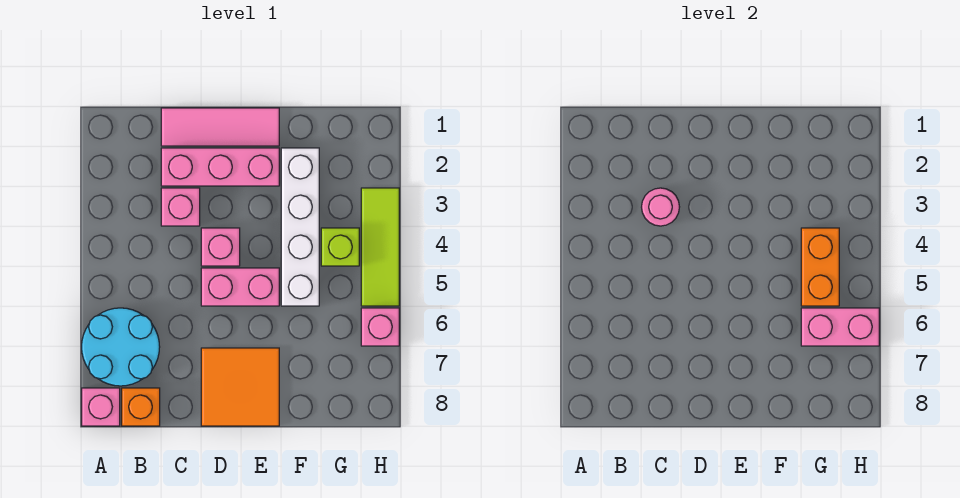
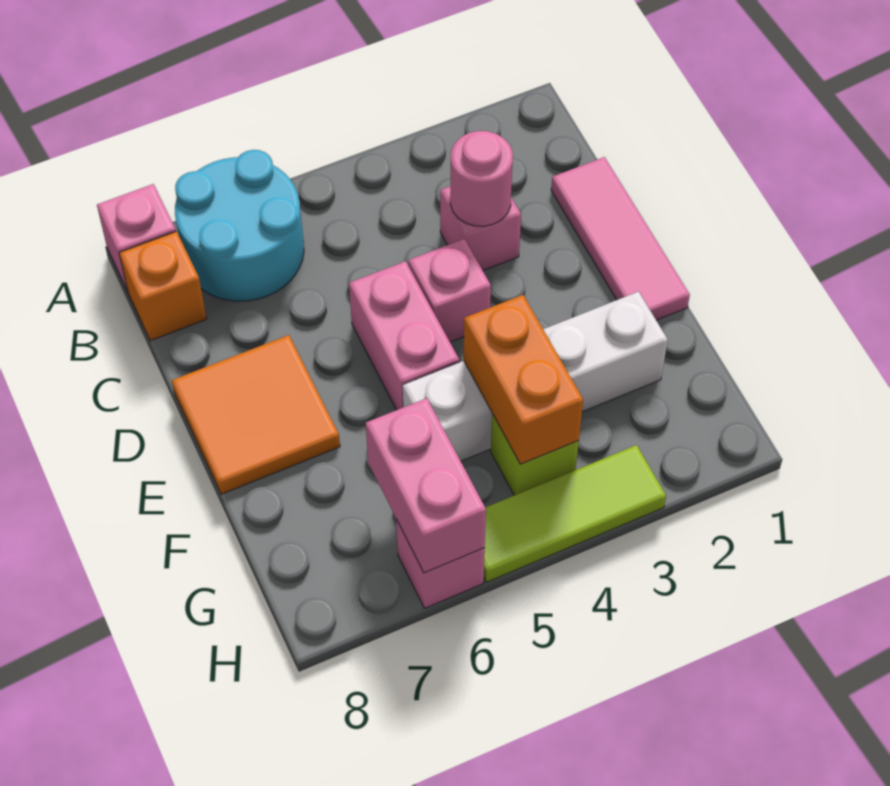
pink 1x3 brick [161,148,279,186] -> none
orange 1x2 brick [801,228,839,306] -> orange 1x2 brick turned to [464,295,583,464]

